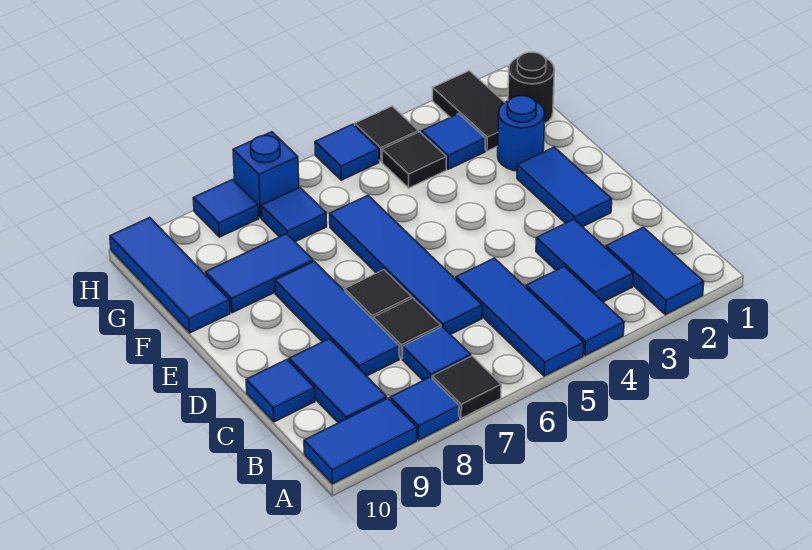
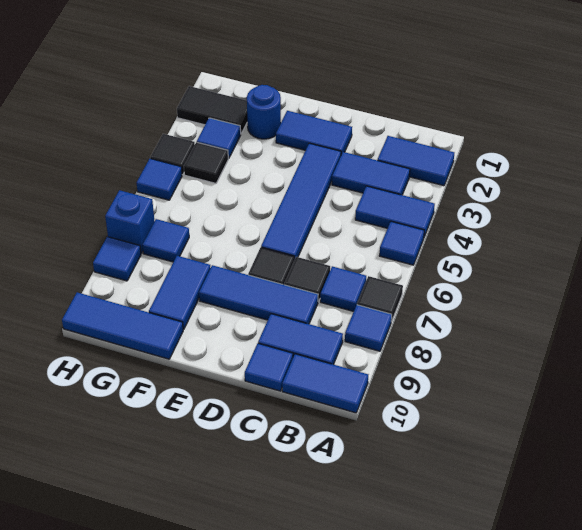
blue 1x3 tile [456,258,584,376] -> blue 1x1 tile [379,221,424,265]
blue 1x2 tile [304,398,417,484] -> blue 1x2 tile turned to [282,354,368,413]
blue 1x4 tile [330,196,482,335] -> blue 1x4 tile turned to [261,143,341,260]
black 1x1 round brick [508,52,554,124] -> none

